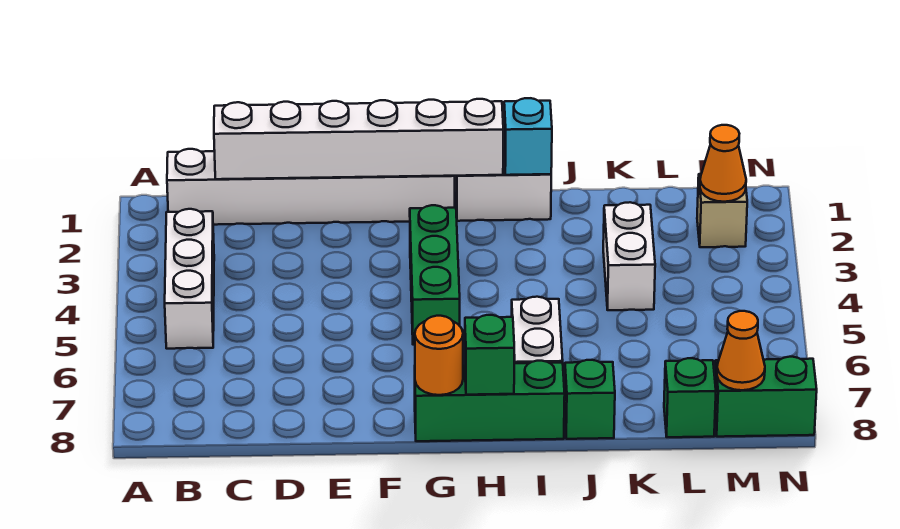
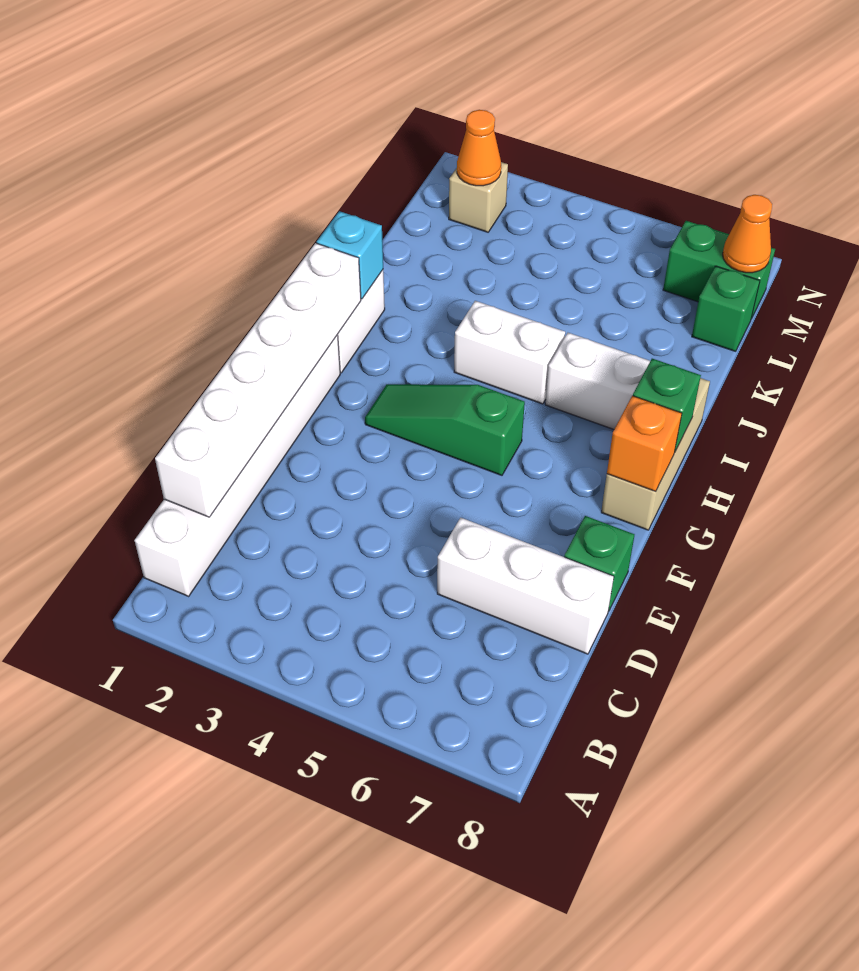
white 1x3 brick [165,209,214,349] -> white 1x3 brick moved to [437,518,614,654]
green 1x3 brick [410,205,460,345] -> green 1x3 slope [365,384,525,475]
green 1x3 brick [415,361,565,441] -> tan 1x3 brick [601,378,710,530]
orange 1x1 round brick [415,316,463,395] -> orange 1x1 brick [607,396,682,492]
green 1x1 brick [564,360,615,439] -> green 1x1 brick moved to [564,516,635,611]
white 1x2 brick [603,202,655,310] -> white 1x2 brick moved to [454,301,565,404]
green 1x2 brick [715,357,817,437] -> green 1x2 brick turned to [663,221,775,319]

